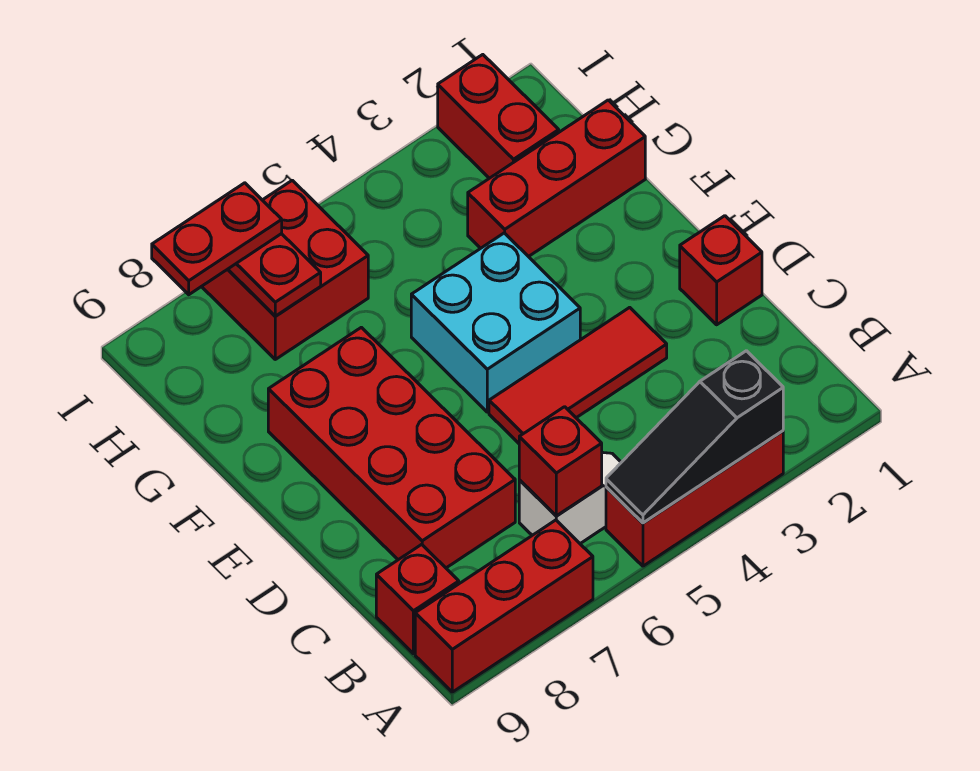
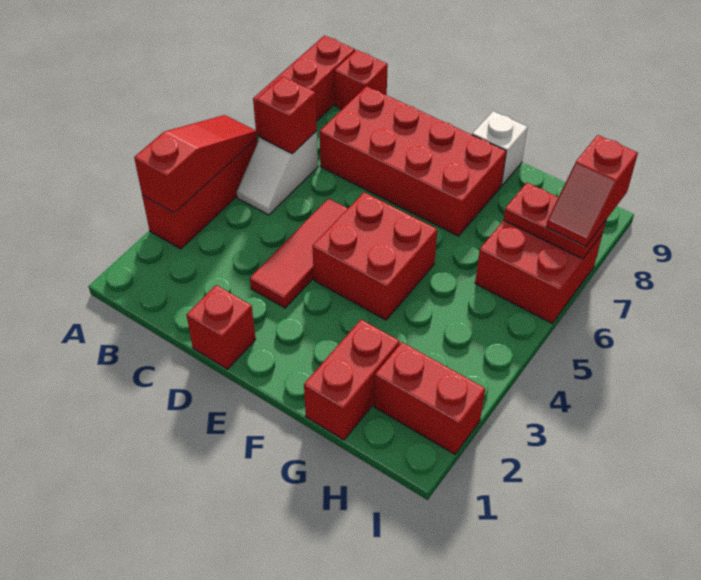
black 1x3 slope [606,351,783,523] -> red 1x3 slope [134,115,257,213]
cyan 2x2 brick [411,233,580,412] -> red 2x2 brick [313,192,437,320]
none -> white 1x1 brick [472,111,528,185]
red 1x3 brick [468,100,645,257] -> red 1x2 brick [304,320,400,440]
red 1x2 plate [152,183,282,295] -> red 1x2 slope [546,135,638,246]

